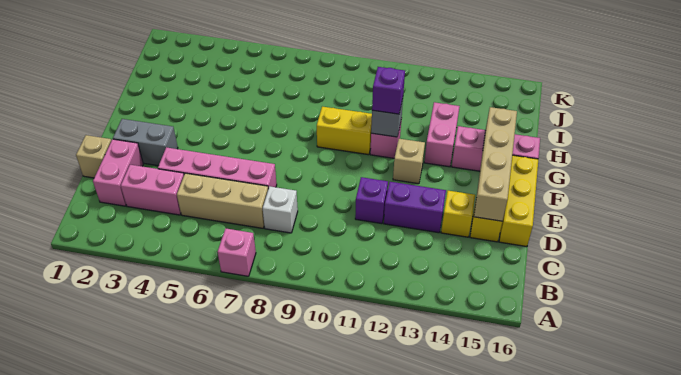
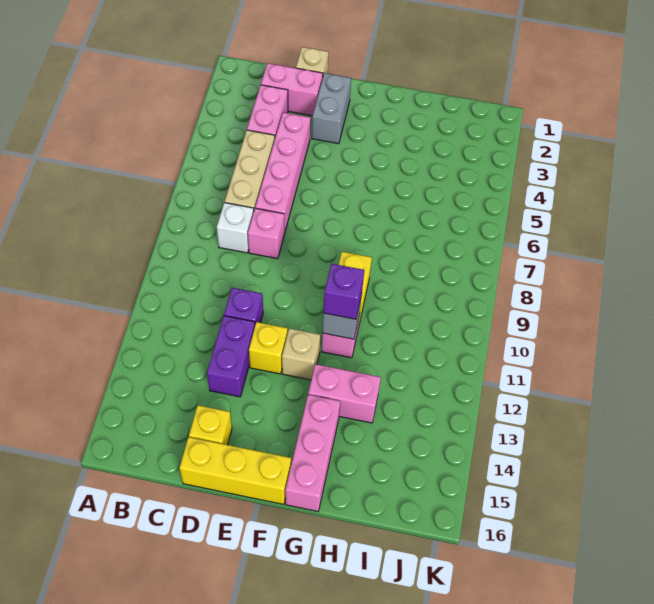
pink 1x1 brick [218,229,256,276] -> pink 1x1 brick moved to [248,208,284,259]
yellow 1x1 brick [441,191,475,237] -> yellow 1x1 brick moved to [249,322,288,374]
tan 1x4 brick [474,107,517,221] -> none

